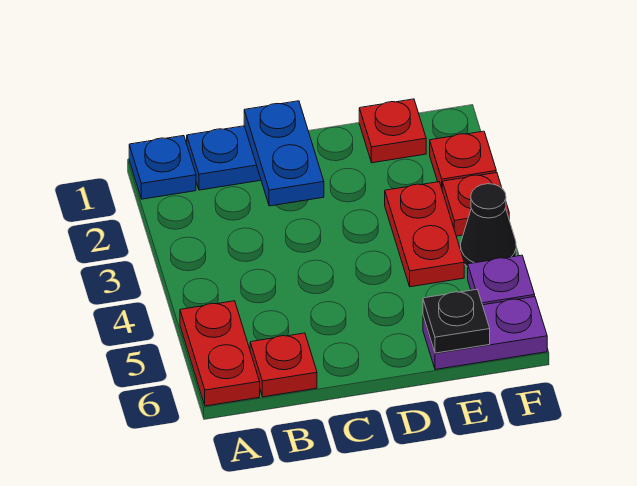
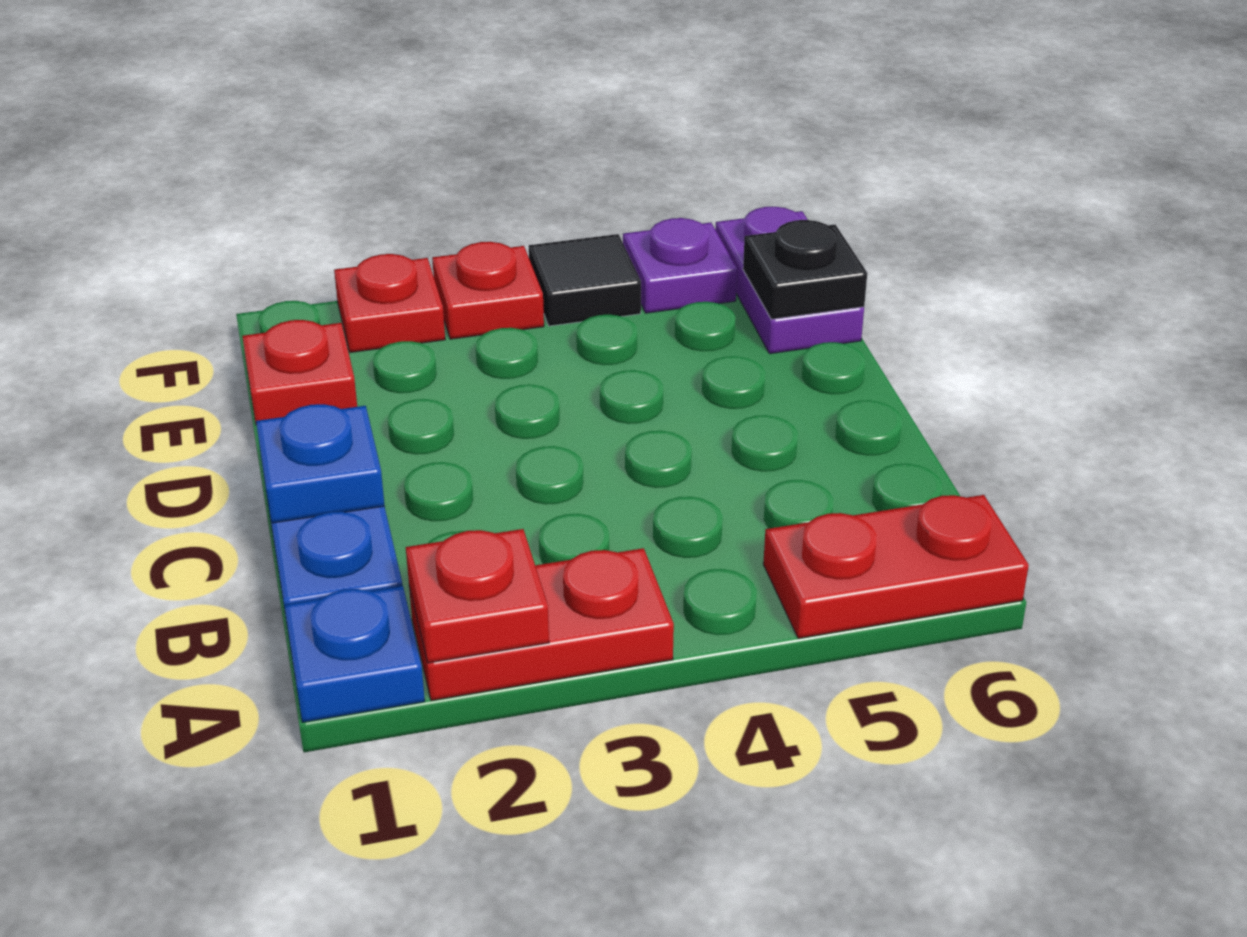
red 1x1 plate [250,333,317,397] -> red 1x1 plate moved to [406,529,549,663]
blue 1x2 plate [244,101,324,206] -> blue 1x1 plate [256,404,385,523]
red 1x2 plate [385,182,464,287] -> red 1x2 plate moved to [409,548,674,701]
black 1x1 cone [461,184,516,267] -> black 1x1 tile [529,234,641,326]

